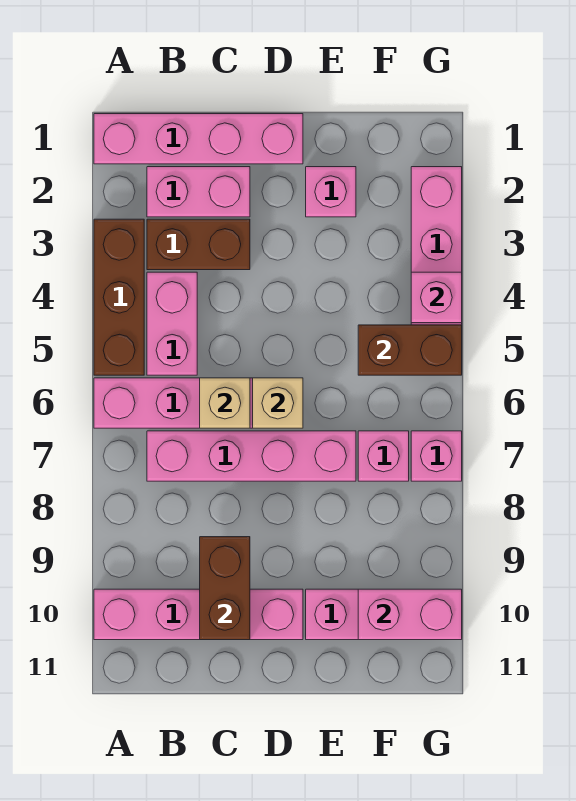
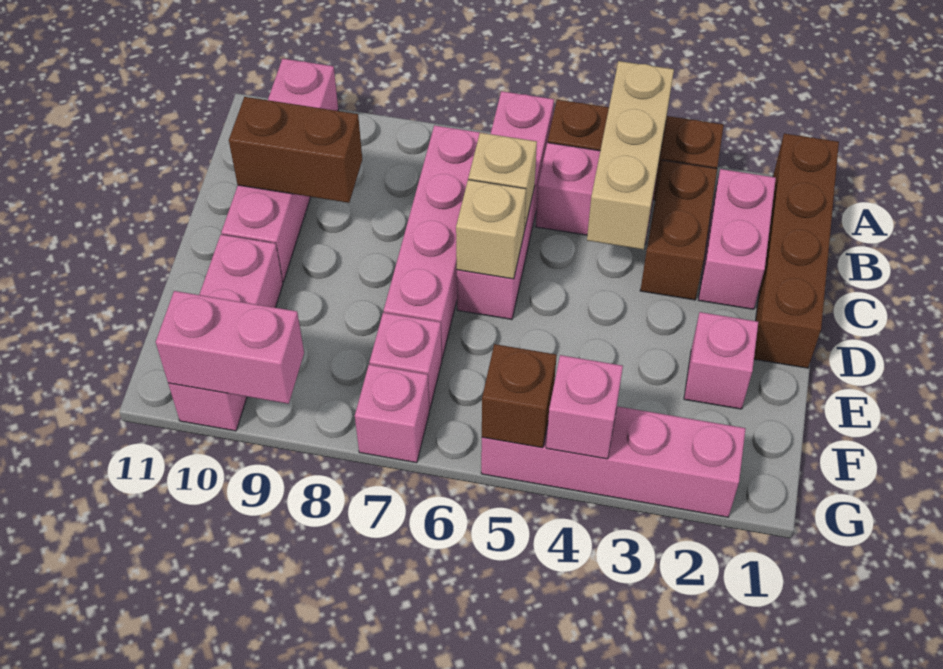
pink 1x4 brick [94,114,303,164] -> brown 1x4 brick [754,133,839,368]
none -> tan 1x3 brick [587,61,674,249]
brown 1x2 brick [358,325,462,375] -> brown 1x1 brick [482,344,557,448]
pink 1x2 brick [358,589,462,640] -> pink 1x2 brick turned to [156,291,304,404]

